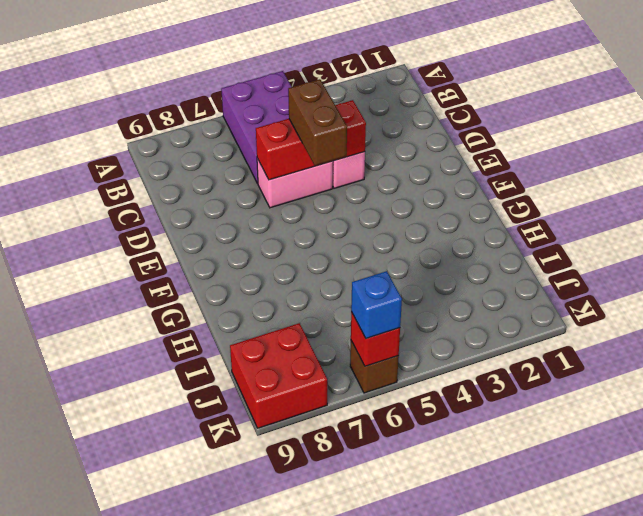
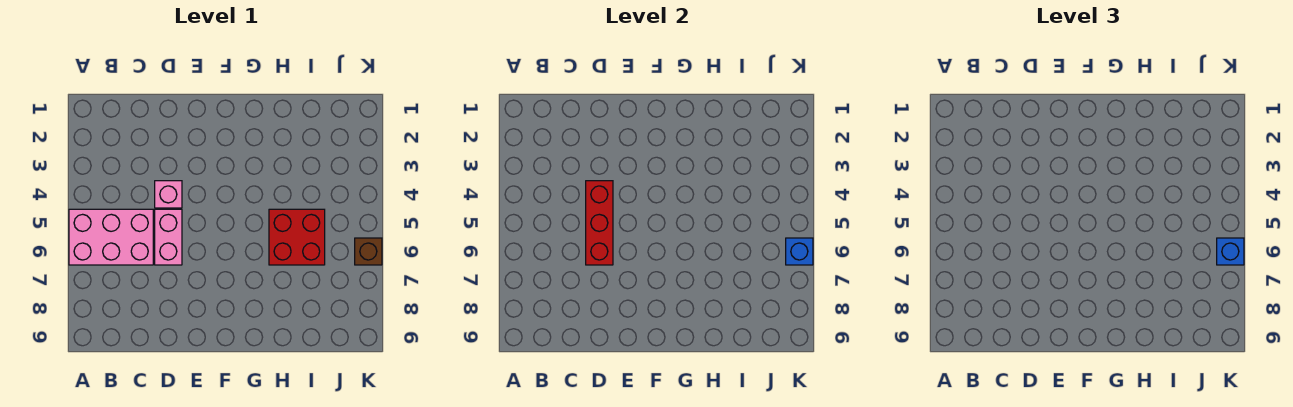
purple 2x3 brick [221,71,292,184] -> pink 2x3 brick [69,209,153,265]
brown 1x2 brick [288,79,347,165] -> none
red 2x2 brick [230,323,327,428] -> red 2x2 brick moved to [269,209,325,265]
red 1x1 brick [351,312,400,366] -> blue 1x1 brick [786,238,813,265]

